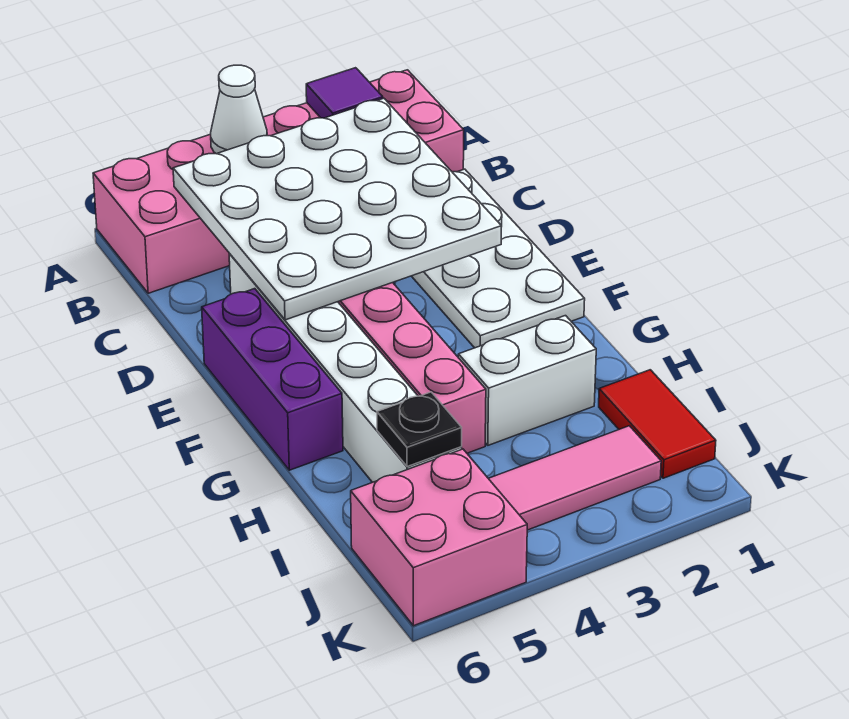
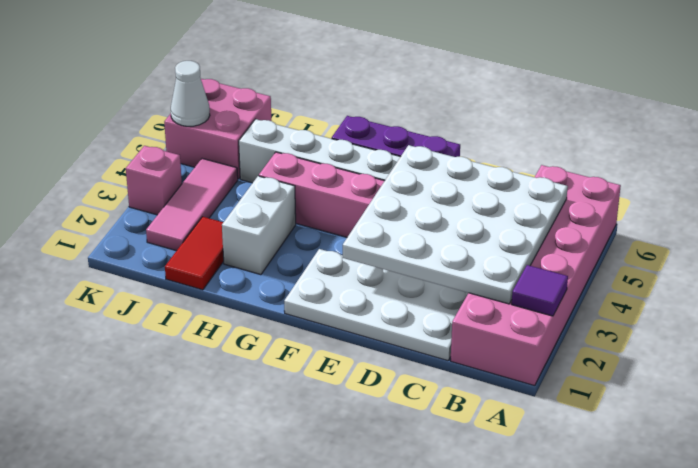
white 1x1 cone [211,65,267,154] -> white 1x1 cone moved to [171,61,210,126]
red 1x2 tile [599,370,716,478] -> red 1x2 tile turned to [165,217,224,290]
black 1x1 plate [377,392,462,467] -> none
none -> pink 1x1 brick [126,146,182,215]

